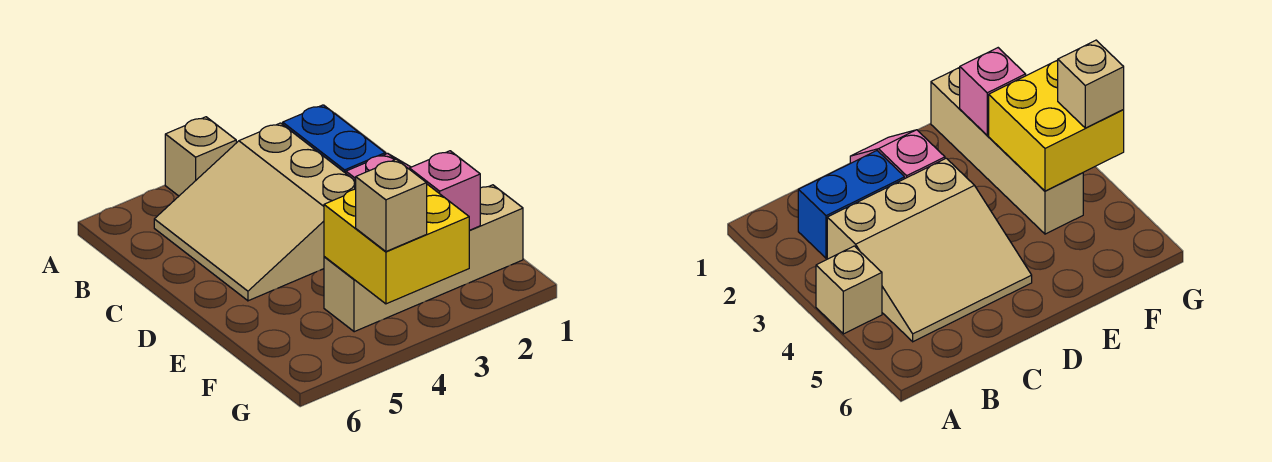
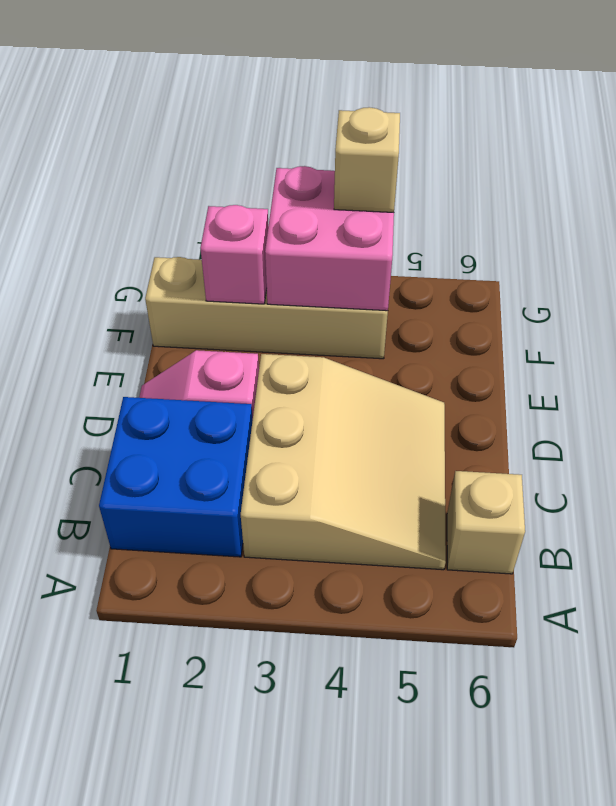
tan 1x1 brick [165,117,236,196] -> tan 1x1 brick moved to [447,471,525,574]
blue 1x2 brick [283,105,385,173] -> blue 2x2 brick [99,397,253,557]
yellow 2x2 brick [324,184,469,304] -> pink 2x2 brick [265,166,394,311]

